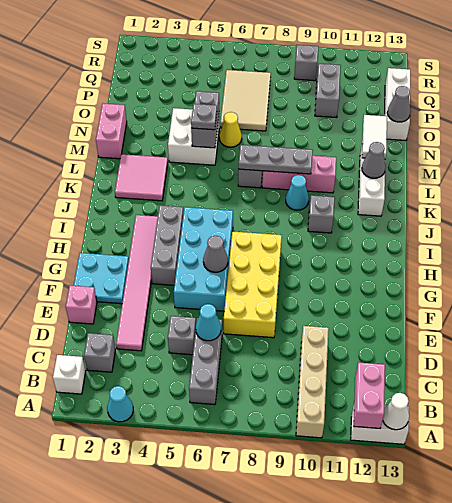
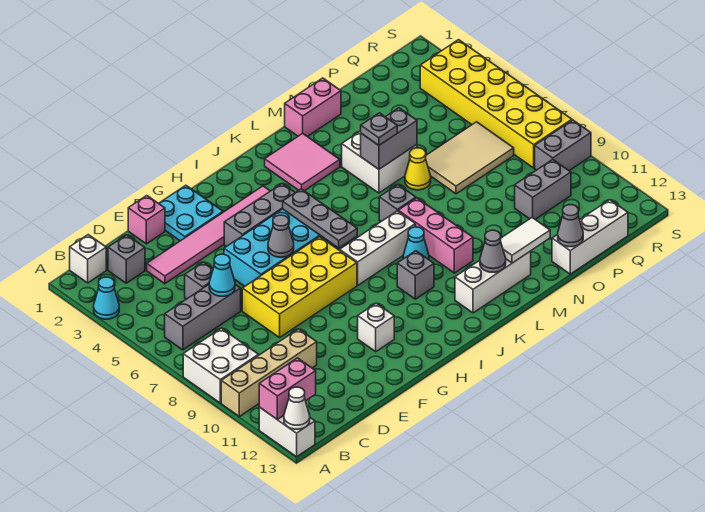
none -> white 2x2 brick [183,328,259,403]
none -> white 1x1 brick [358,303,394,352]
none -> white 1x3 brick [340,211,415,285]
grey 1x3 plate [238,145,313,174] -> grey 1x3 plate moved to [283,189,357,248]
none -> yellow 2x6 brick [420,40,572,168]
grey 1x1 brick [294,45,318,81] -> grey 1x2 brick [535,120,591,171]

